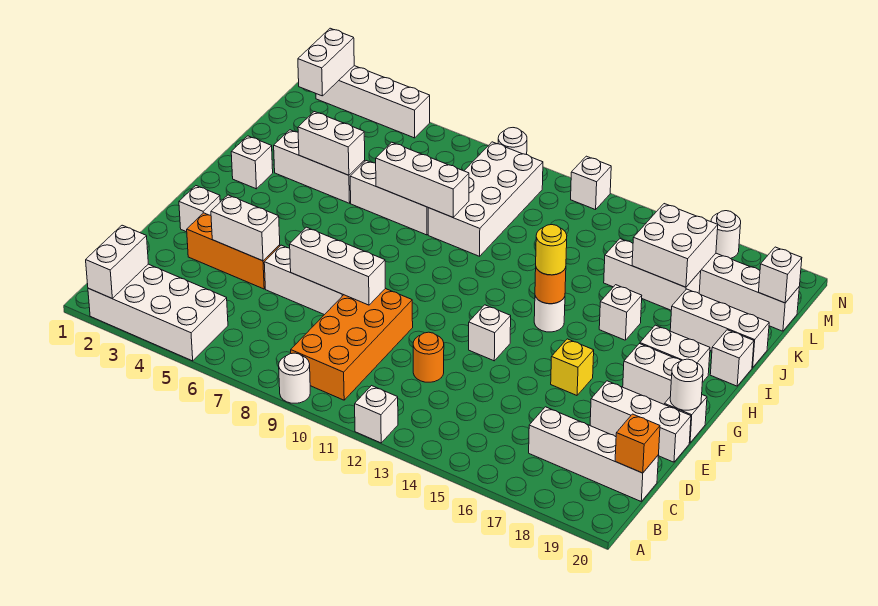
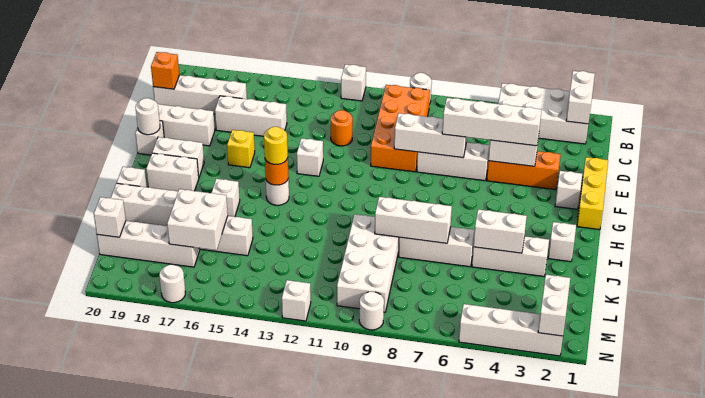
none -> white 1x3 brick [215,96,287,136]
none -> yellow 1x3 brick [577,157,608,230]
none -> white 1x4 brick [442,98,541,146]

